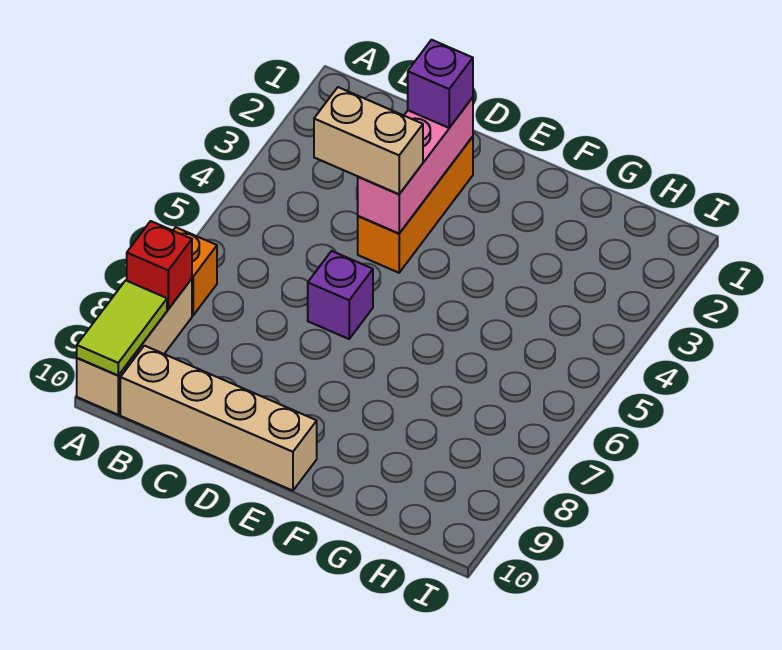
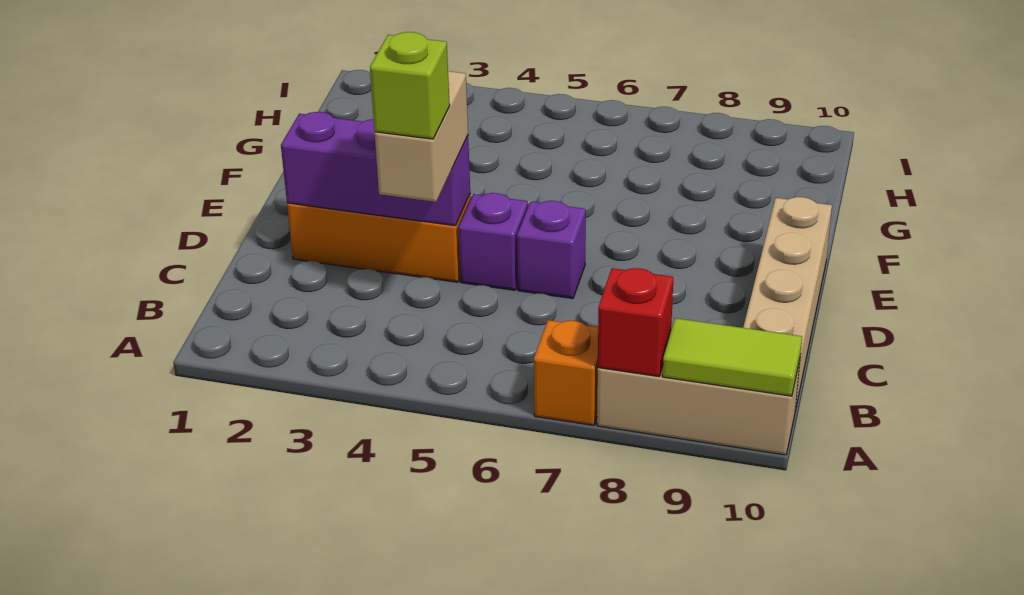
none -> lime 1x1 brick [370,32,450,139]
pink 1x3 brick [358,97,473,234] -> purple 1x3 brick [281,112,470,226]
purple 1x1 brick [408,40,473,128] -> purple 1x1 brick moved to [459,193,528,290]

